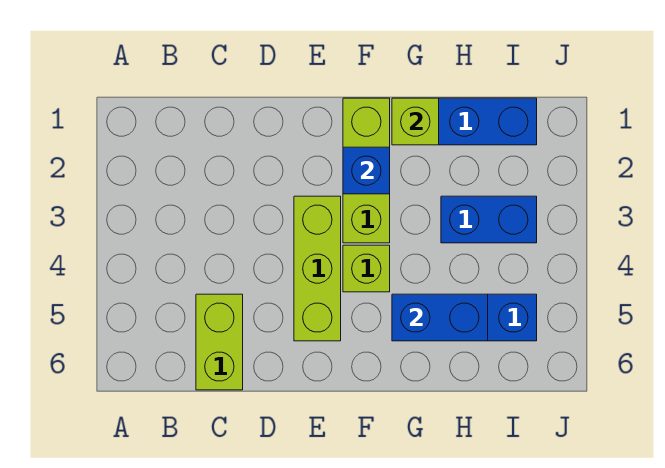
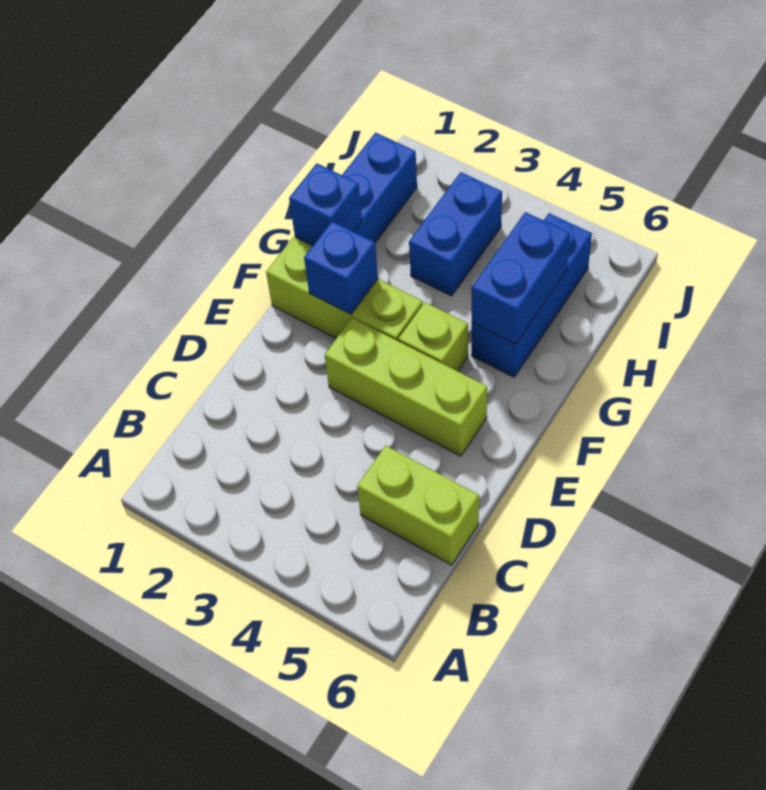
lime 1x1 brick [392,98,439,145] -> blue 1x1 brick [289,163,362,244]

